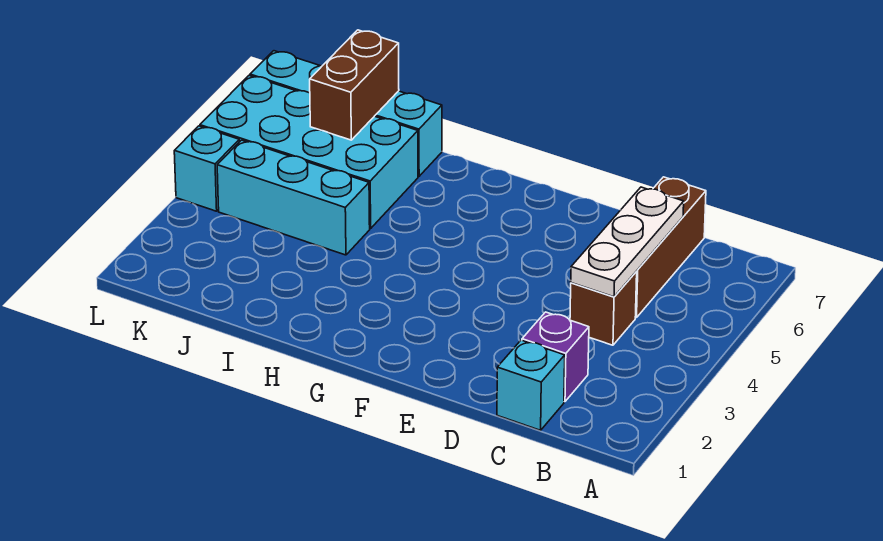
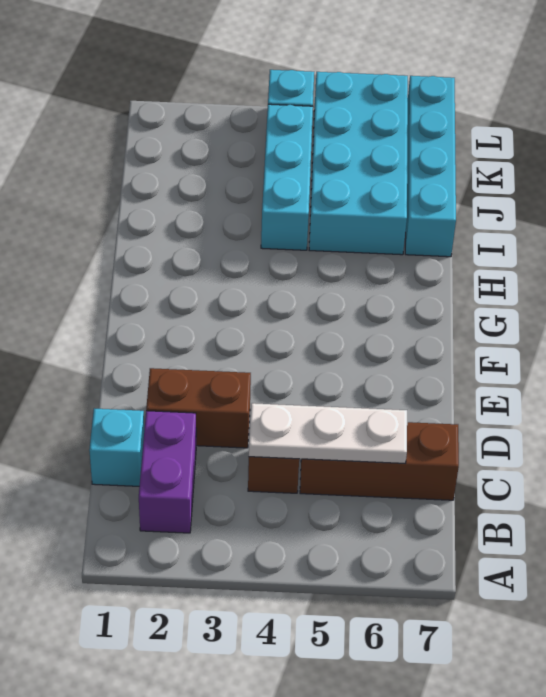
purple 1x1 brick [522,312,589,402] -> purple 1x2 brick [139,411,196,533]
brown 1x2 brick [310,30,399,140] -> brown 1x2 brick moved to [146,368,251,448]

